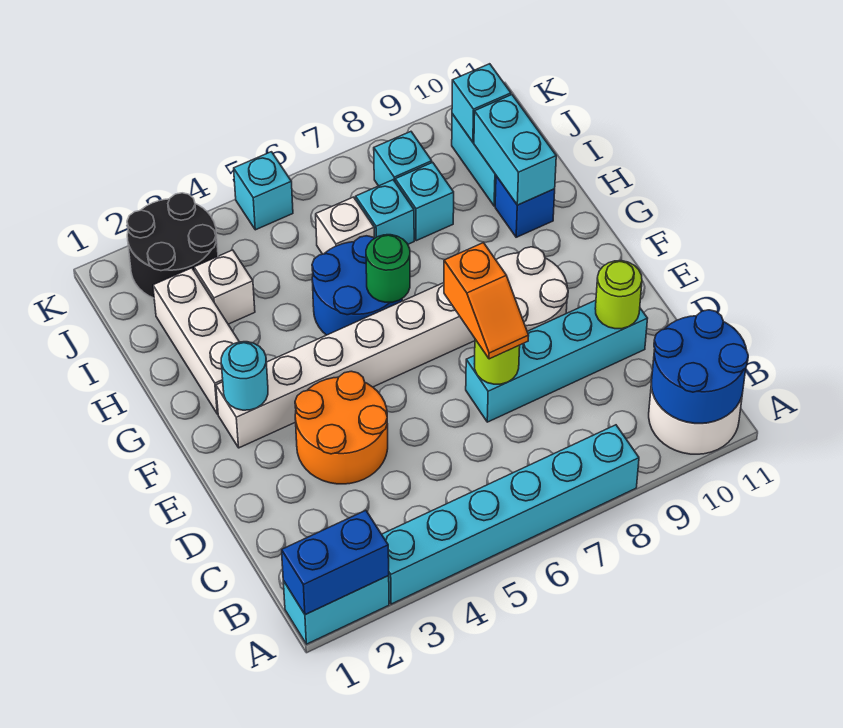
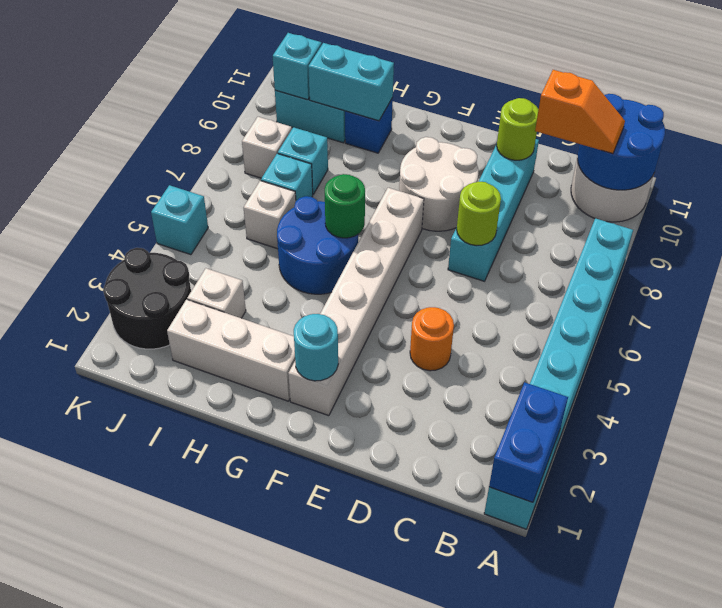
orange 2x2 round brick [295,371,388,484] -> orange 1x1 round brick [410,307,454,371]
orange 1x2 slope [444,243,529,359] -> orange 1x2 slope moved to [535,70,625,154]
cyan 1x1 brick [374,132,432,186] -> white 1x1 brick [242,117,292,178]

